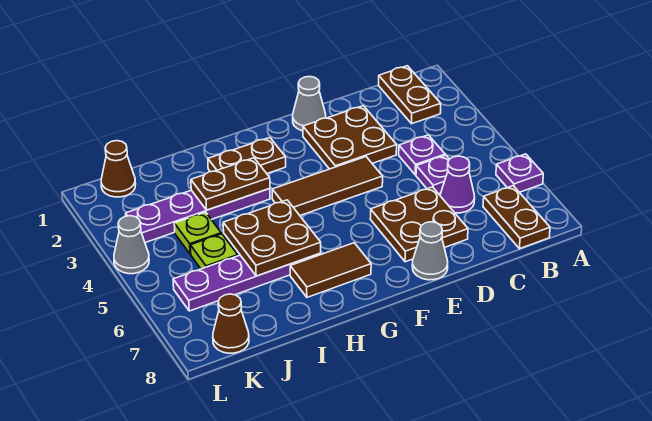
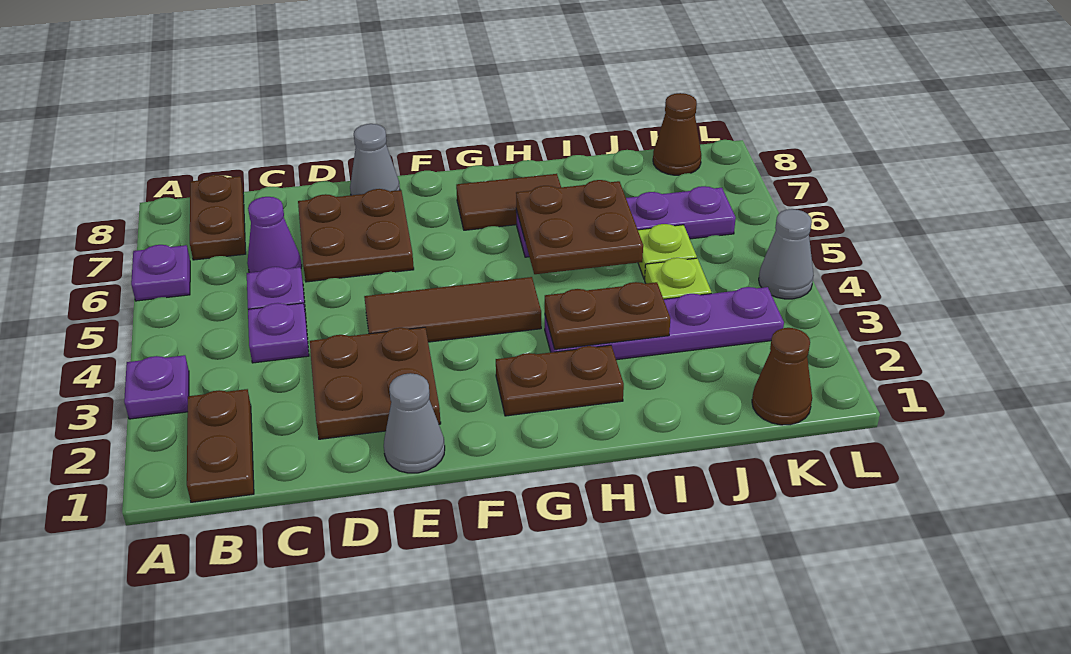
none -> purple 1x1 plate [124,355,189,419]

